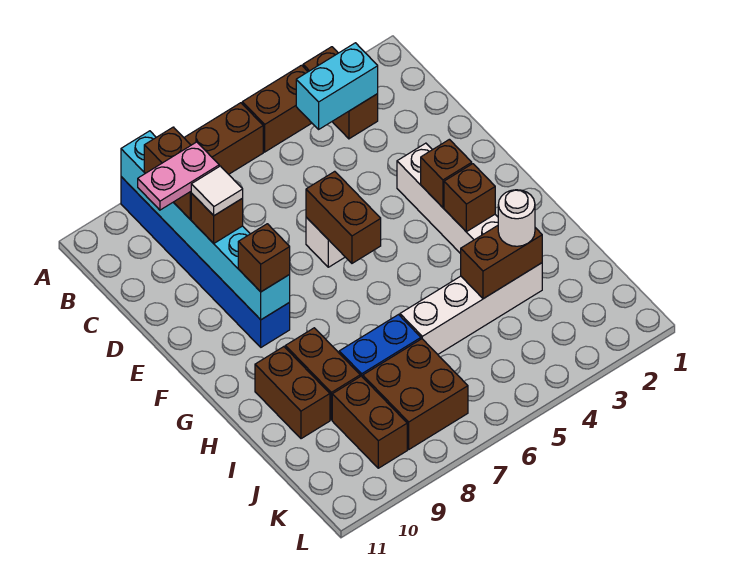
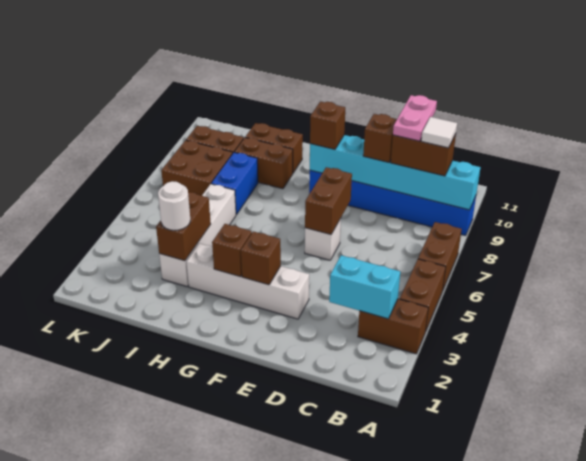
cyan 1x2 brick [296,43,378,129] -> cyan 1x2 brick turned to [329,255,400,319]
white 1x1 tile [191,166,243,215] -> white 1x1 tile moved to [421,117,457,148]
brown 1x2 brick [306,171,381,263] -> brown 1x2 brick turned to [305,167,352,234]

